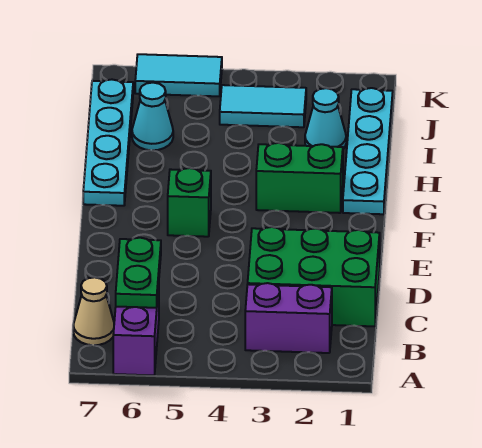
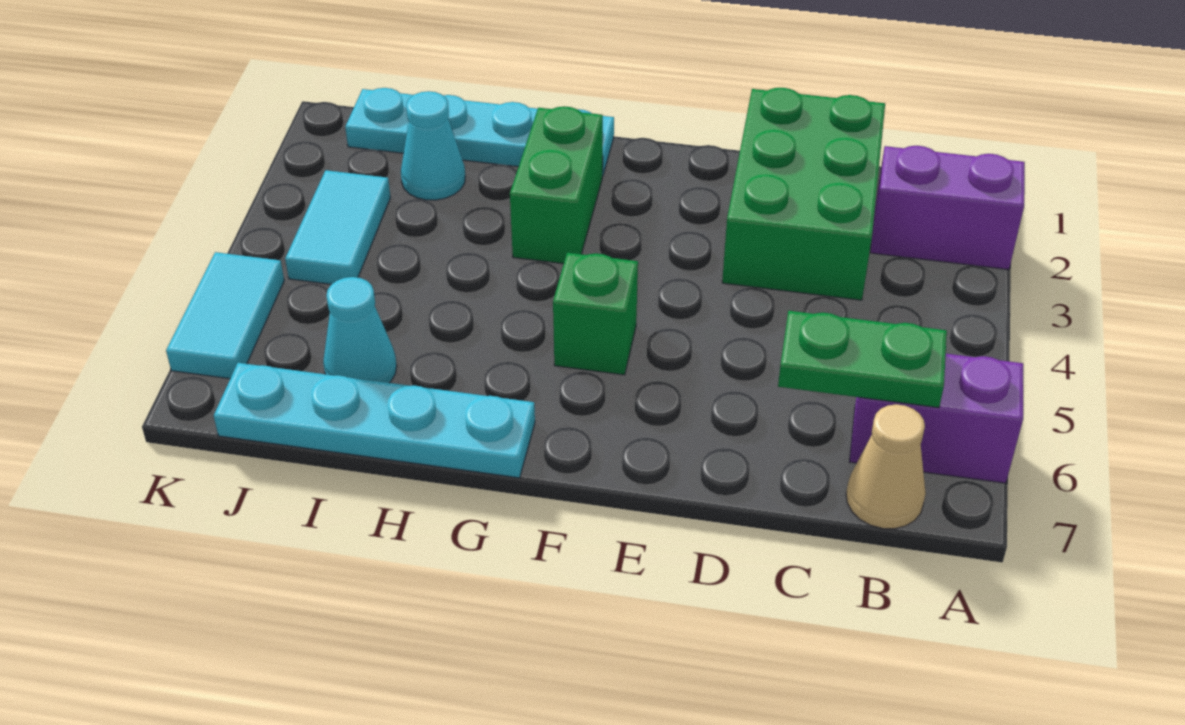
purple 1x2 brick [245,283,332,353] -> purple 1x2 brick turned to [870,146,1025,270]

